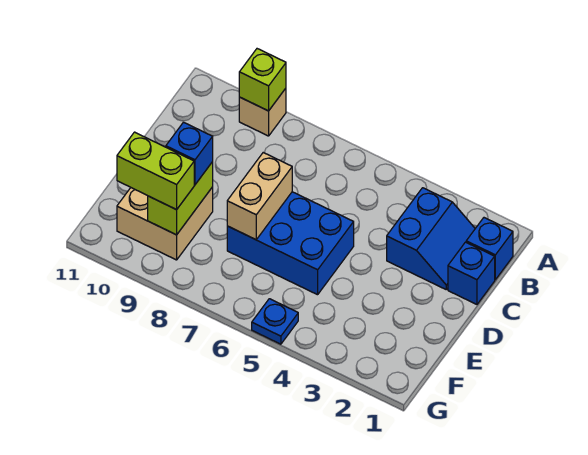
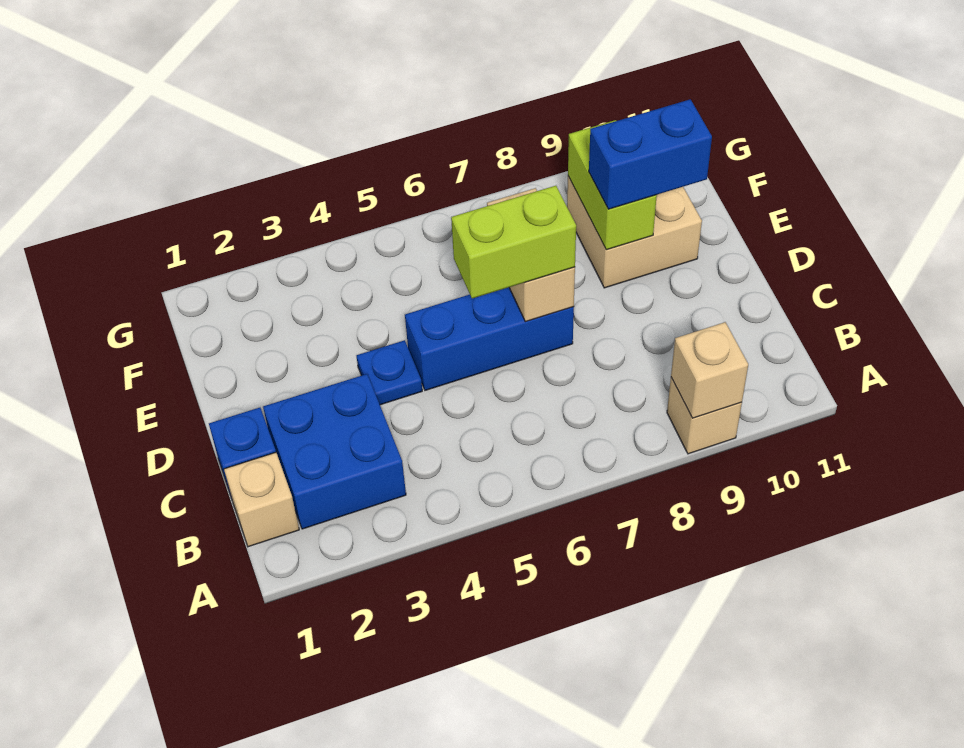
lime 1x1 brick [239,49,286,111] -> tan 1x1 brick [671,322,748,418]
blue 1x1 brick [466,218,513,280] -> tan 1x1 brick [224,453,299,547]
blue 2x2 slope [387,188,475,289] -> blue 2x2 brick [263,374,406,529]
blue 2x3 brick [227,192,354,295] -> blue 1x3 brick [405,287,574,390]
blue 1x1 brick [166,122,213,185] -> blue 1x2 brick [589,99,712,209]
lime 1x2 brick [117,132,194,210] -> lime 1x2 brick moved to [451,186,576,299]
blue 1x1 plate [252,299,298,344] -> blue 1x1 plate moved to [357,340,422,405]

